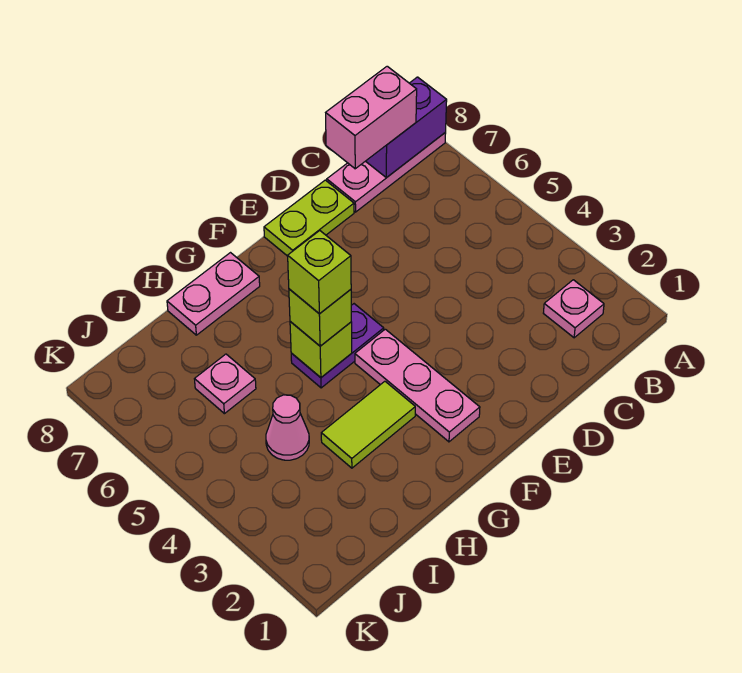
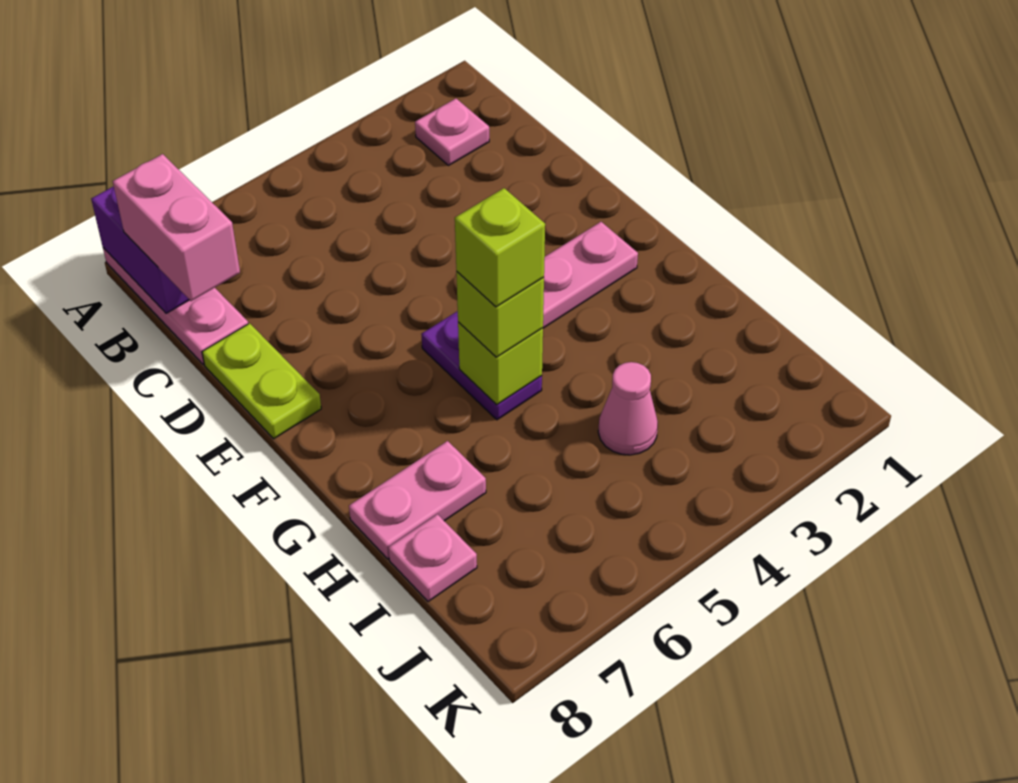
lime 1x2 tile [321,381,415,468] -> none
pink 1x2 plate [167,253,260,335] -> pink 1x2 plate turned to [349,441,486,559]
pink 1x1 plate [195,354,256,414] -> pink 1x1 plate moved to [388,514,477,602]

